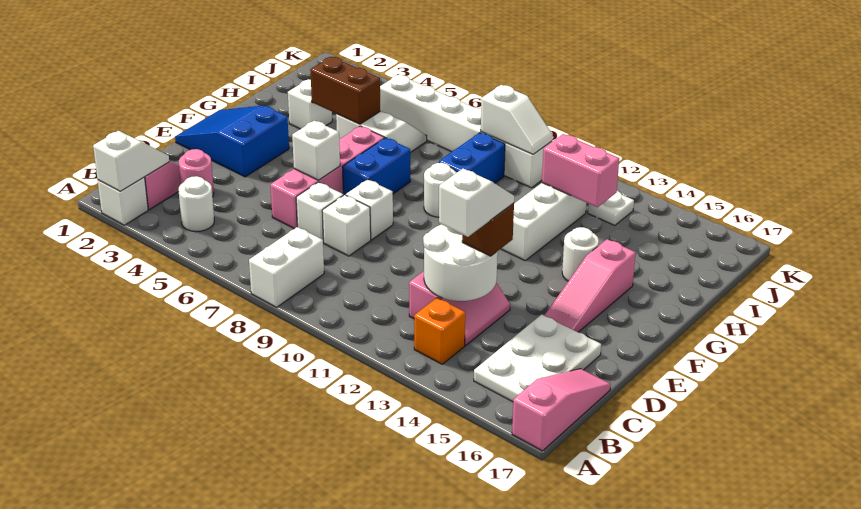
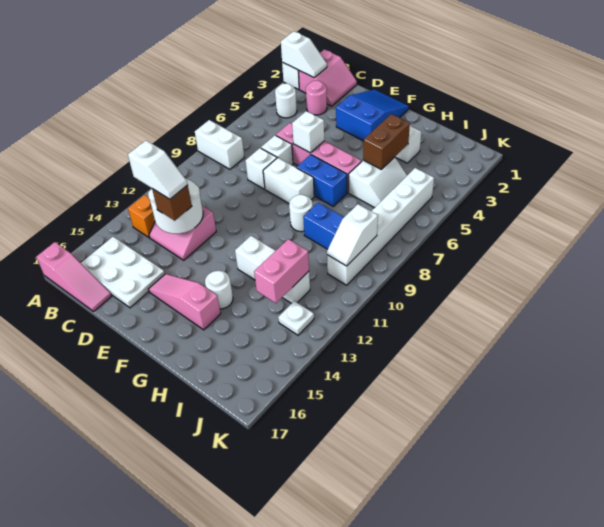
white 1x1 brick [346,179,393,240] -> white 1x2 brick [263,158,314,203]

